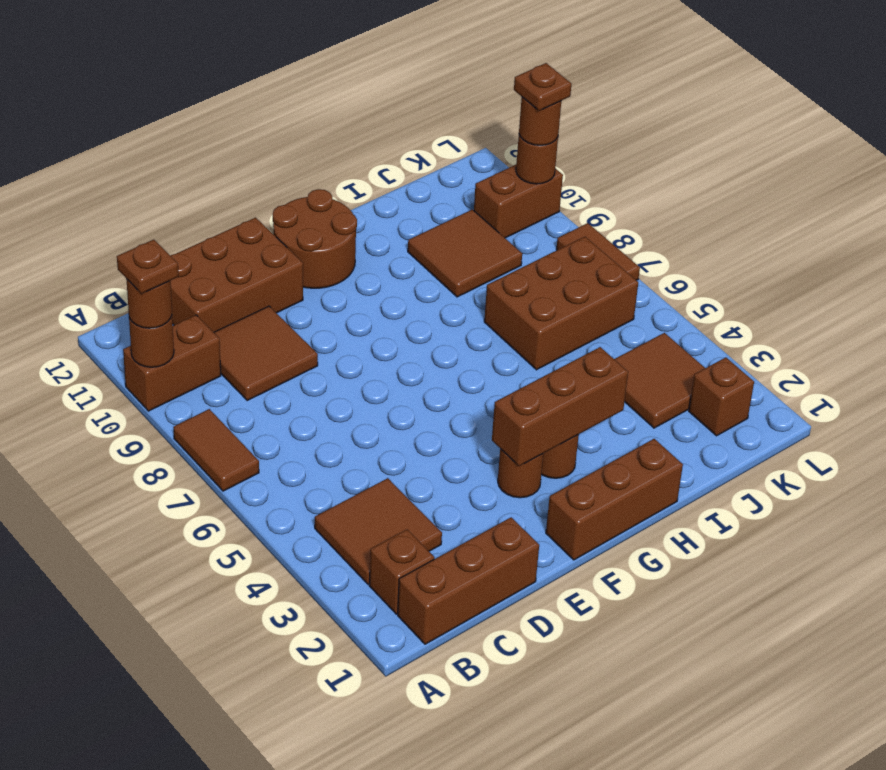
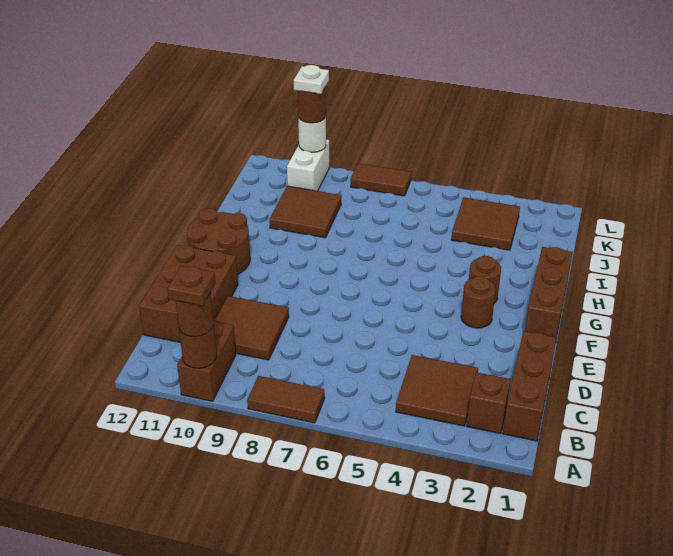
brown 1x3 brick [492,347,628,466] -> none
brown 2x3 brick [484,237,638,370] -> none
brown 1x1 brick [689,357,754,436] -> none
brown 1x2 brick [474,165,563,238] -> white 1x2 brick [287,140,329,191]
brown 1x1 round brick [516,135,558,184] -> white 1x1 round brick [298,117,326,152]
brown 1x1 plate [514,63,571,111] -> white 1x1 plate [294,65,329,94]

